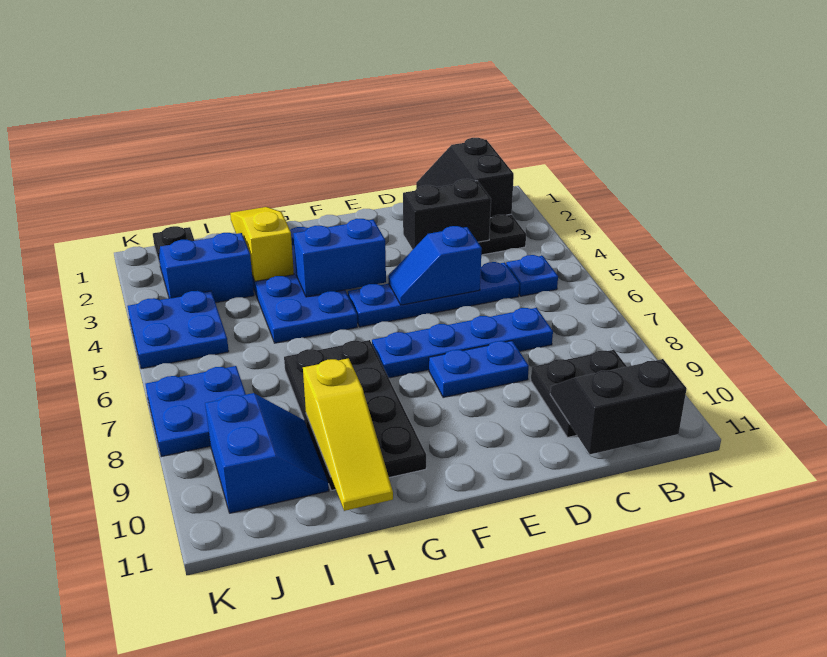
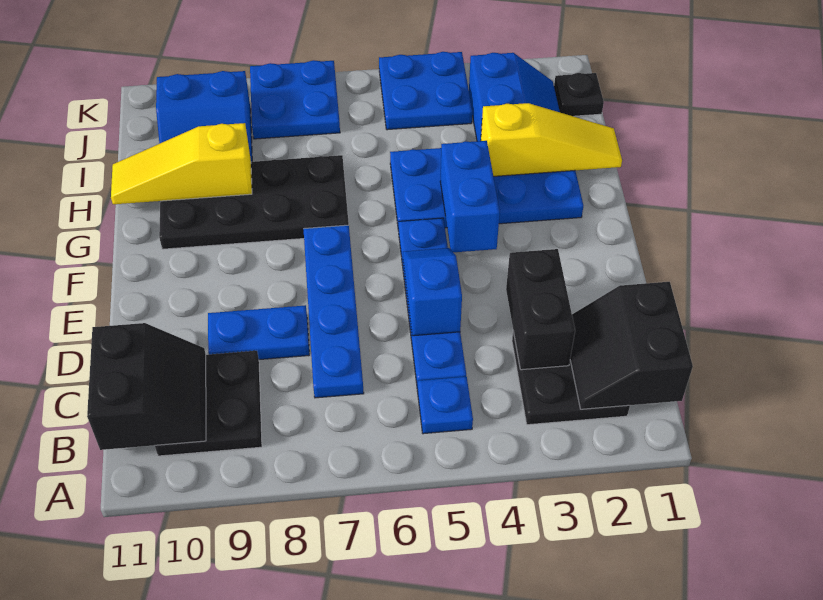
black 2x2 slope [416,138,514,218] -> black 2x2 slope turned to [570,282,693,409]
blue 1x2 plate [429,341,529,398] -> blue 1x2 plate turned to [208,305,309,360]

